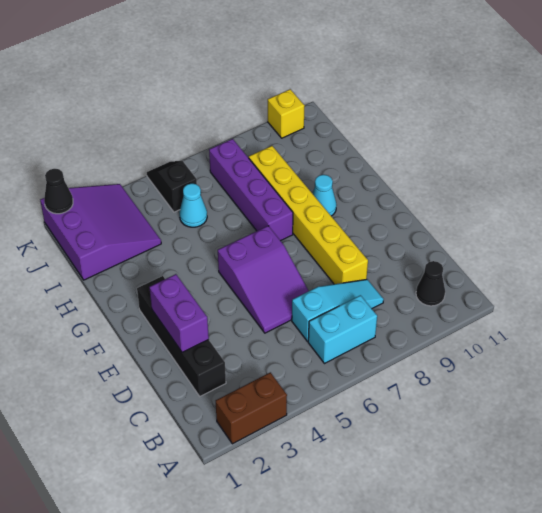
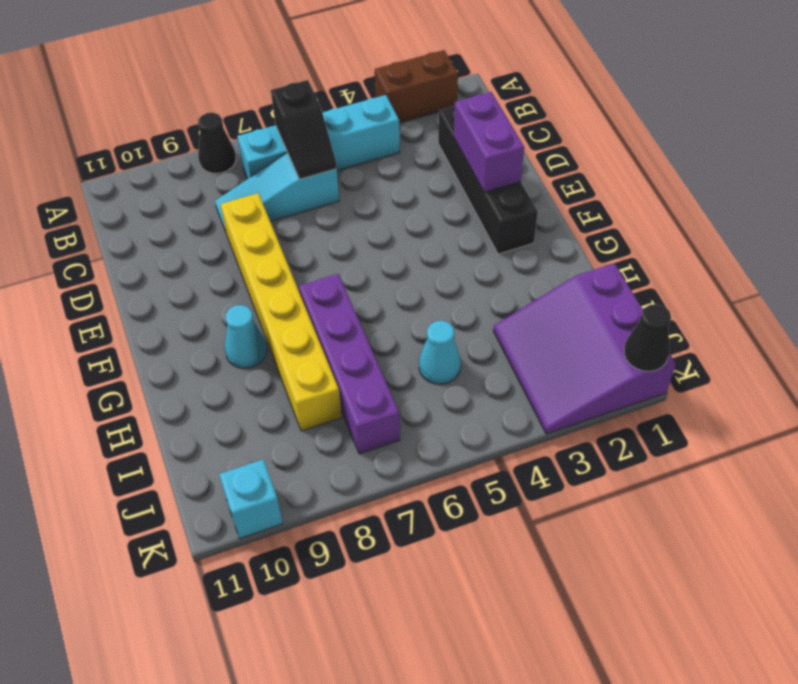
cyan 1x2 brick [308,295,377,364] -> cyan 1x4 brick [237,95,400,179]
black 1x1 cone [416,261,445,306] -> black 1x1 cone moved to [198,113,236,174]
purple 2x3 slope [218,226,308,333] -> none
black 1x2 slope [147,161,197,212] -> black 1x2 slope moved to [271,80,337,179]
yellow 1x1 brick [268,89,304,138] -> cyan 1x1 brick [219,459,283,539]

